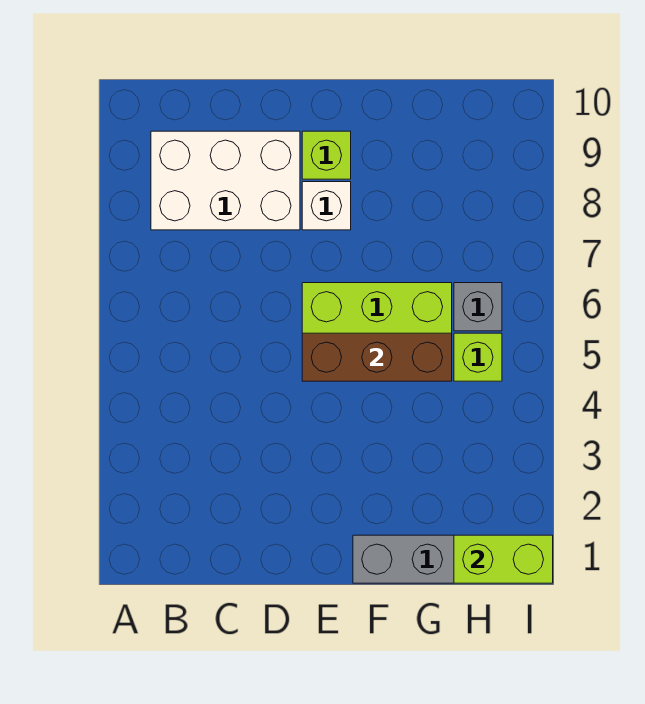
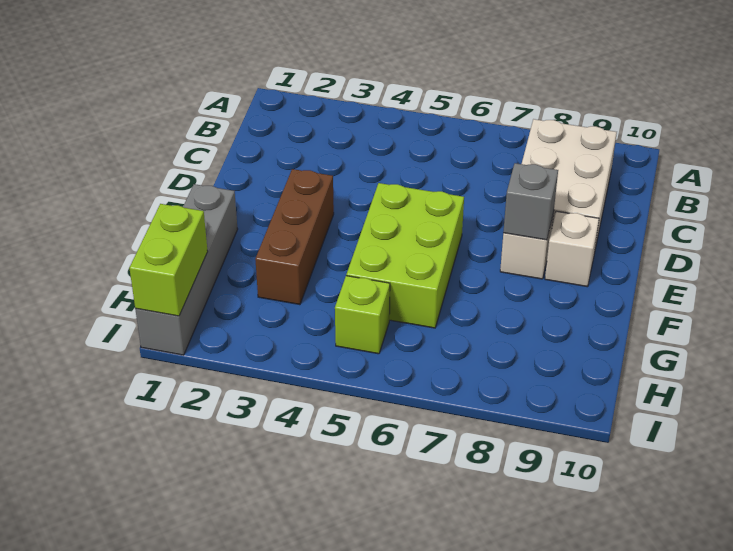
brown 1x3 brick [302,333,452,381] -> brown 1x3 brick moved to [255,169,334,305]
lime 1x1 brick [302,131,351,179] -> white 1x1 brick [545,211,599,287]
grey 1x1 brick [454,283,502,331] -> grey 1x1 brick moved to [503,163,558,240]

